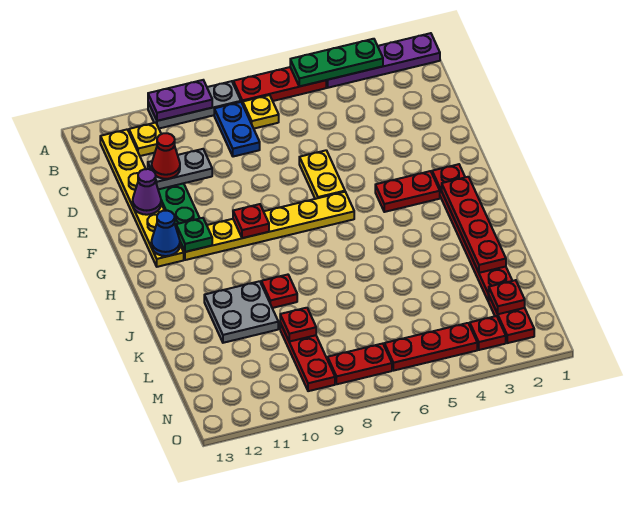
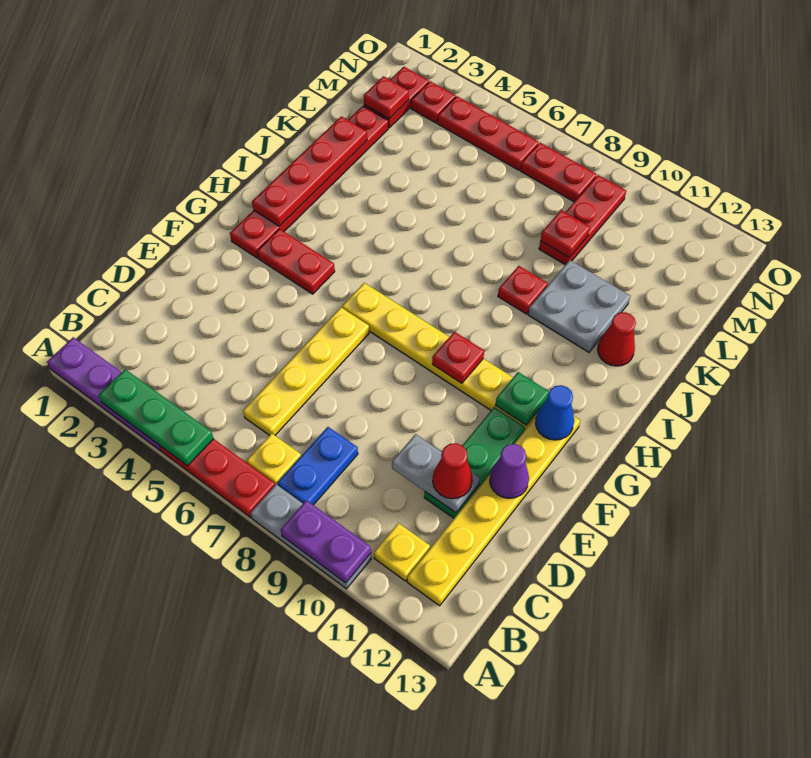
yellow 1x2 plate [299,150,345,199] -> yellow 1x4 plate [243,308,369,435]
none -> red 1x1 cone [598,312,636,366]

